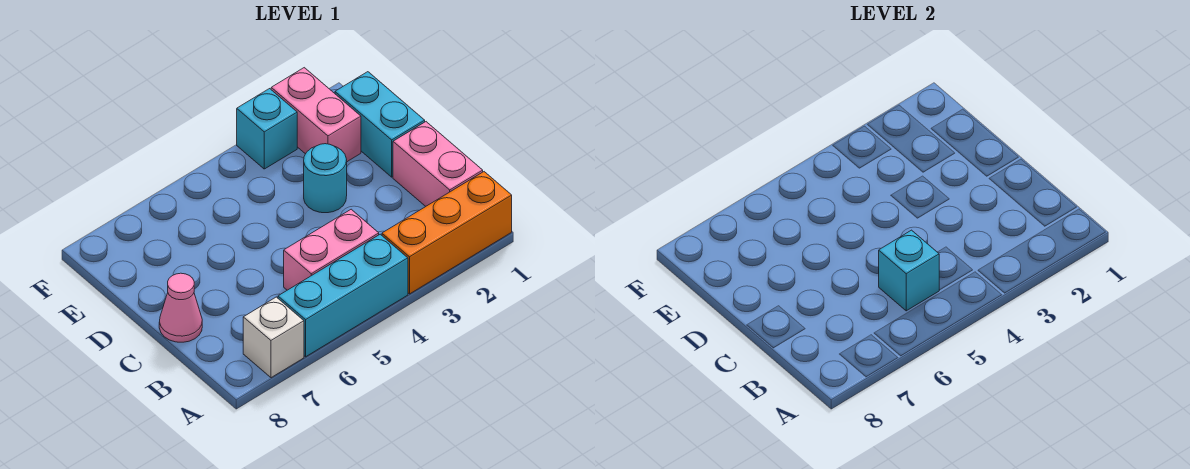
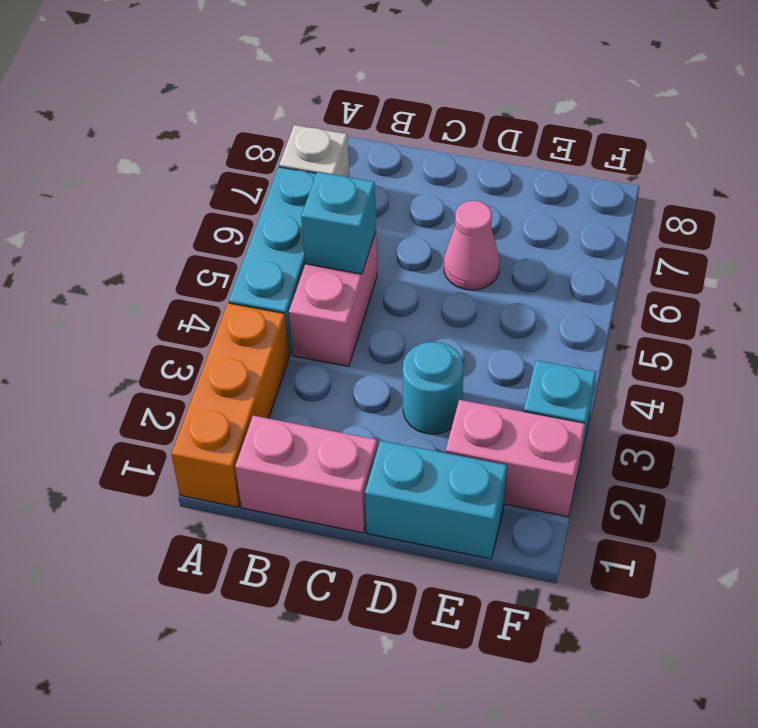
pink 1x1 cone [159,273,202,342] -> pink 1x1 cone moved to [444,201,500,290]

